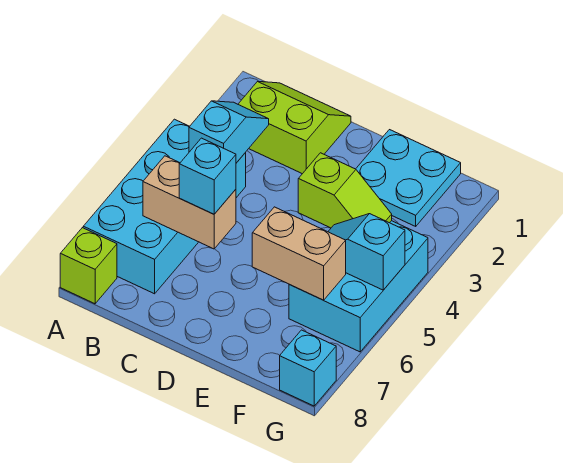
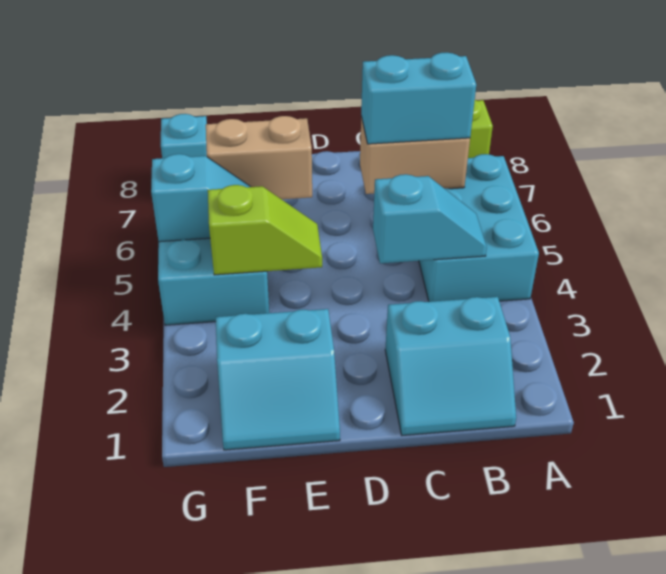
cyan 2x4 brick [83,119,246,294] -> cyan 2x3 brick [419,154,539,302]
lime 2x2 slope [238,82,351,174] -> cyan 2x2 slope [385,297,516,435]
cyan 1x2 slope [189,101,269,163] -> cyan 1x2 slope turned to [373,174,487,263]
cyan 1x1 brick [179,138,236,214] -> cyan 1x2 brick [361,52,476,144]
cyan 2x2 plate [356,130,461,226] -> cyan 2x2 slope [216,309,340,450]
lime 1x2 slope [298,153,392,228] -> lime 1x2 slope turned to [208,185,322,275]

